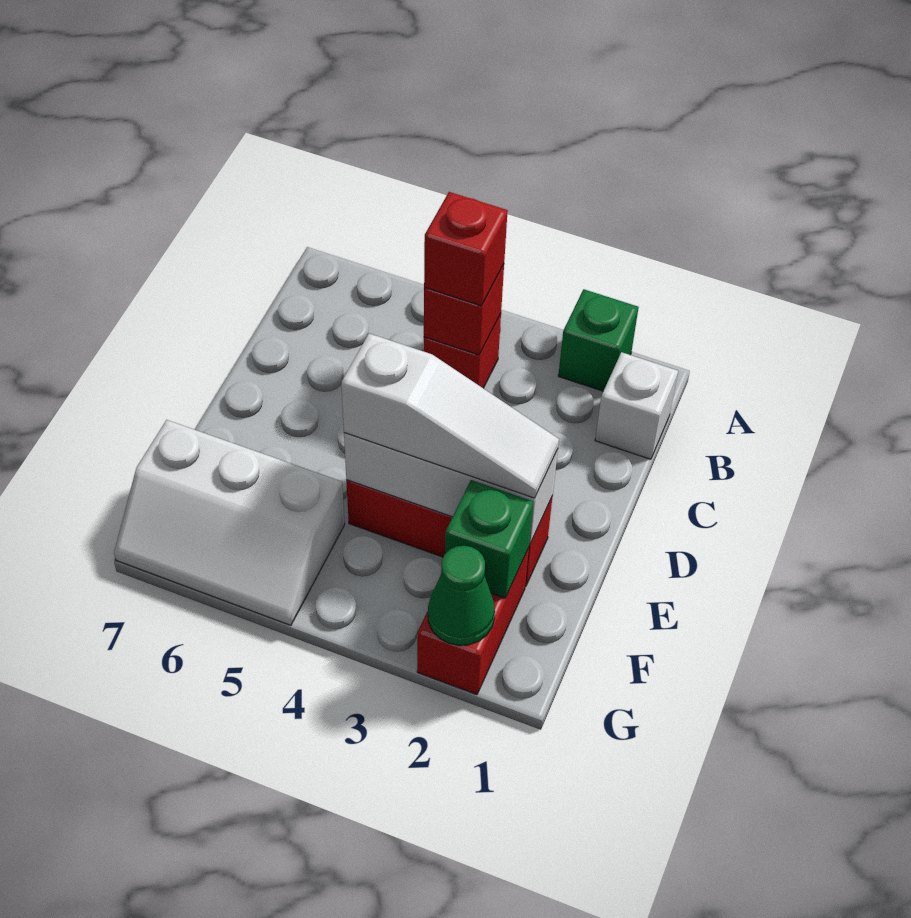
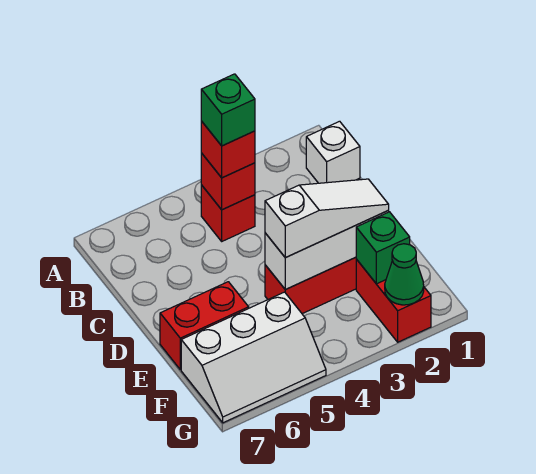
green 1x1 brick [558,289,639,391] -> green 1x1 brick moved to [201,74,255,146]
none -> red 1x2 brick [160,282,249,370]

